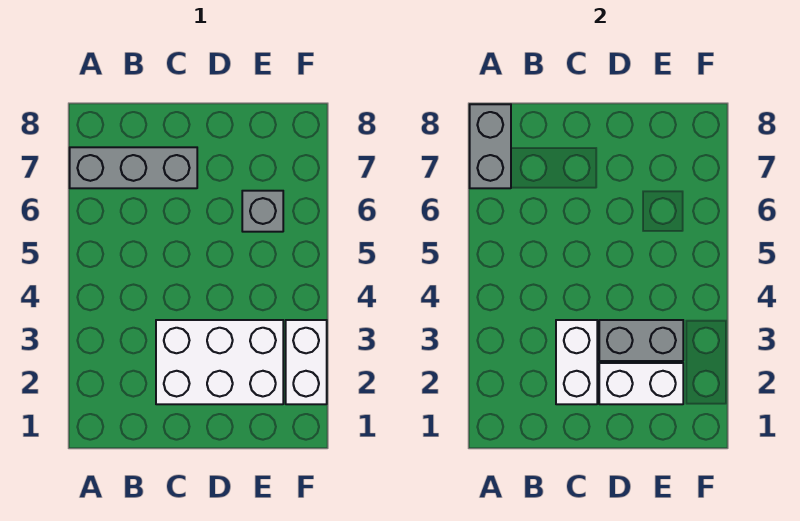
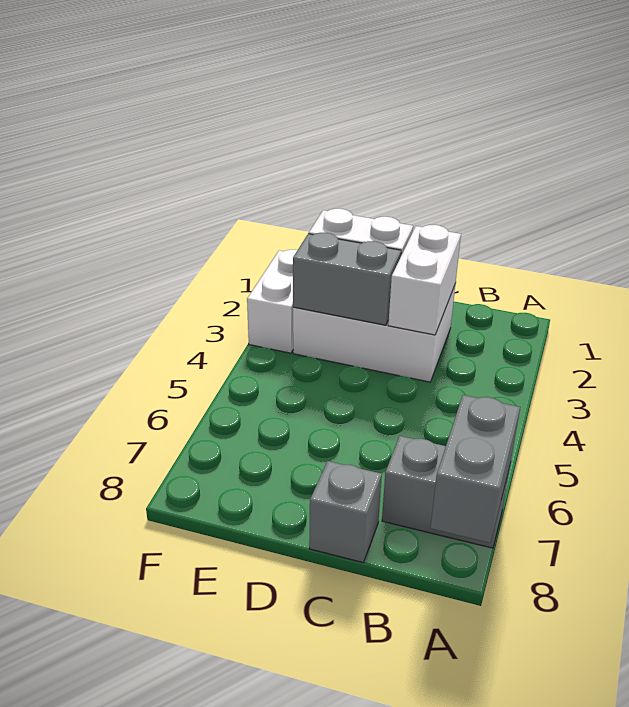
grey 1x3 brick [70,147,197,188] -> grey 1x2 brick [382,436,510,548]
grey 1x1 brick [242,191,283,232] -> grey 1x1 brick moved to [309,461,382,562]

